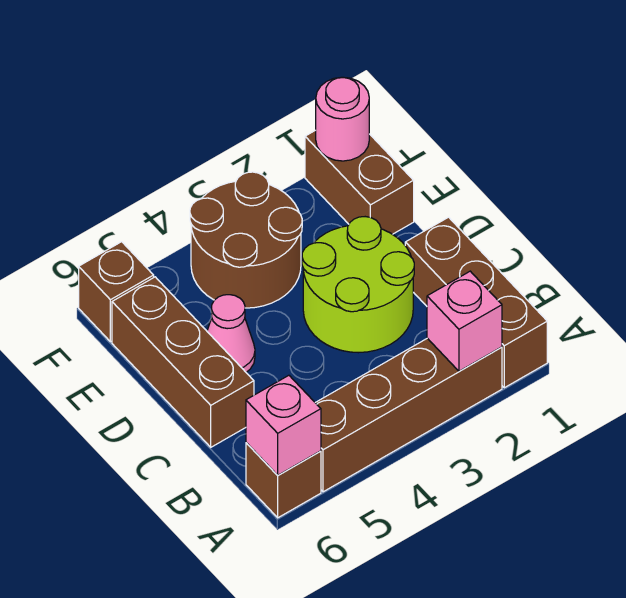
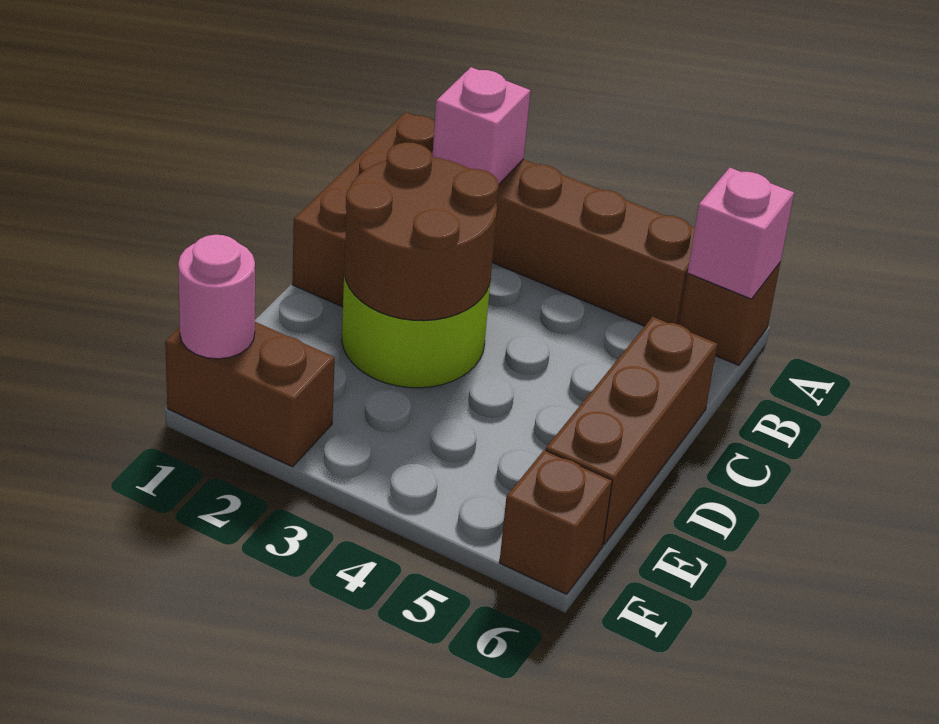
pink 1x1 cone [207,295,255,372] -> none
brown 1x2 brick [305,130,414,234] -> brown 1x2 brick turned to [165,322,335,467]
brown 2x2 round brick [190,172,302,308] -> brown 2x2 round brick moved to [344,142,499,321]

